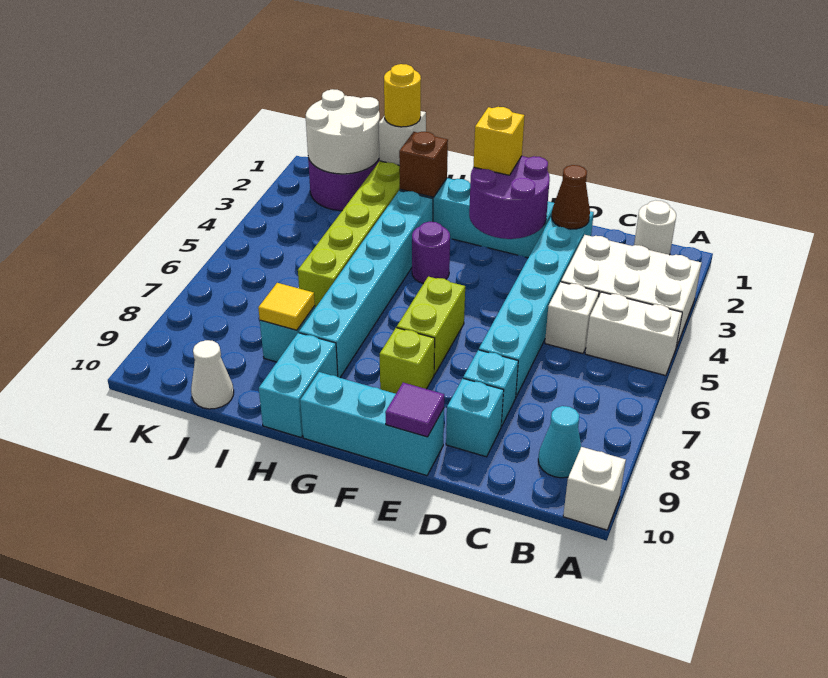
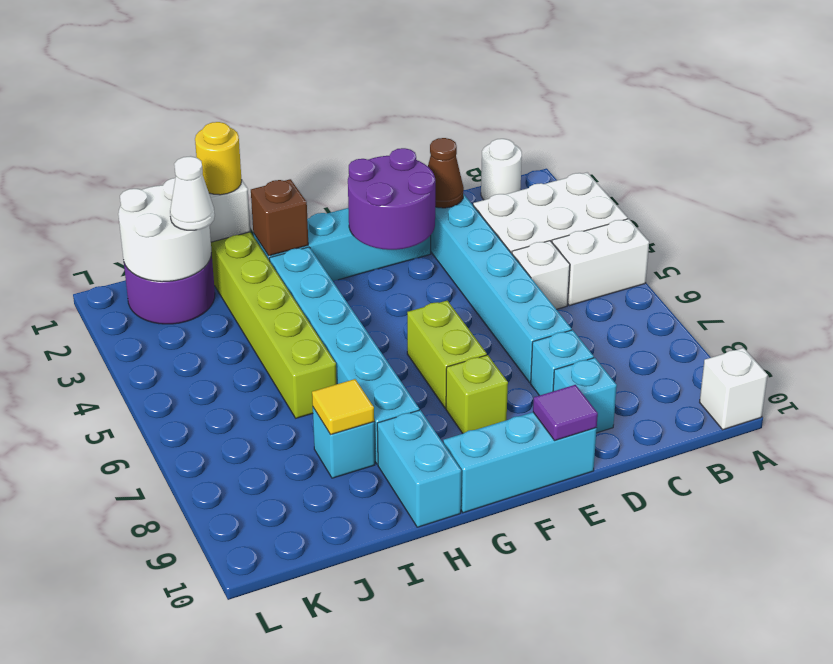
cyan 1x1 cone [538,406,581,478] -> none
yellow 1x1 brick [474,107,525,175] -> none
purple 1x1 round brick [412,222,450,284] -> none
white 1x1 cone [191,340,234,409] -> white 1x1 cone moved to [170,156,215,230]

